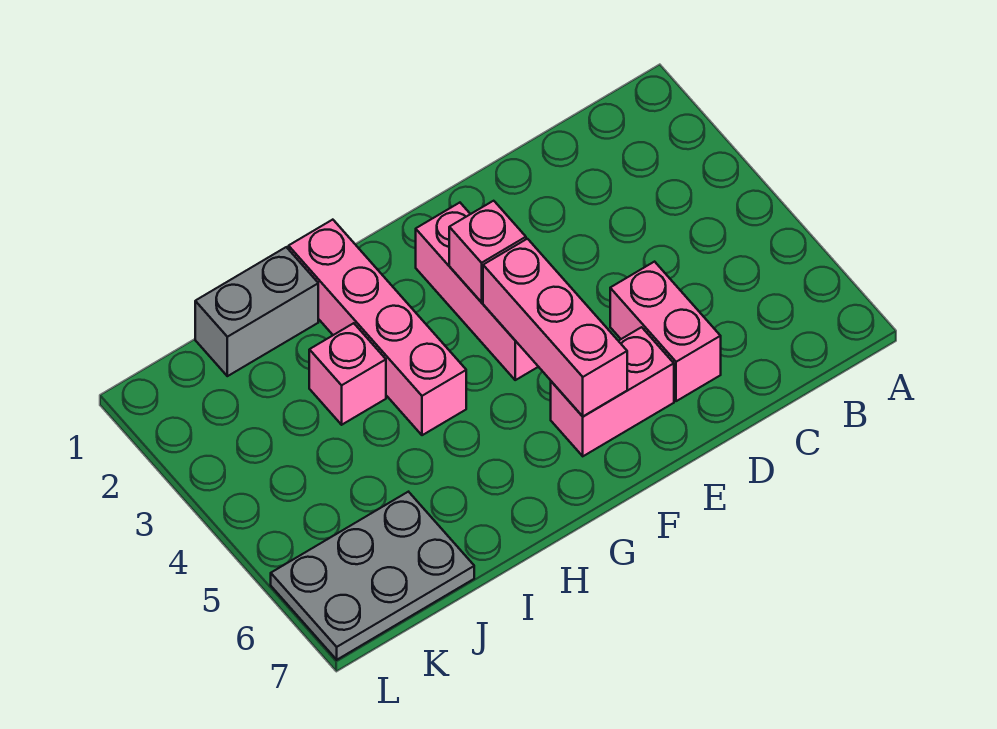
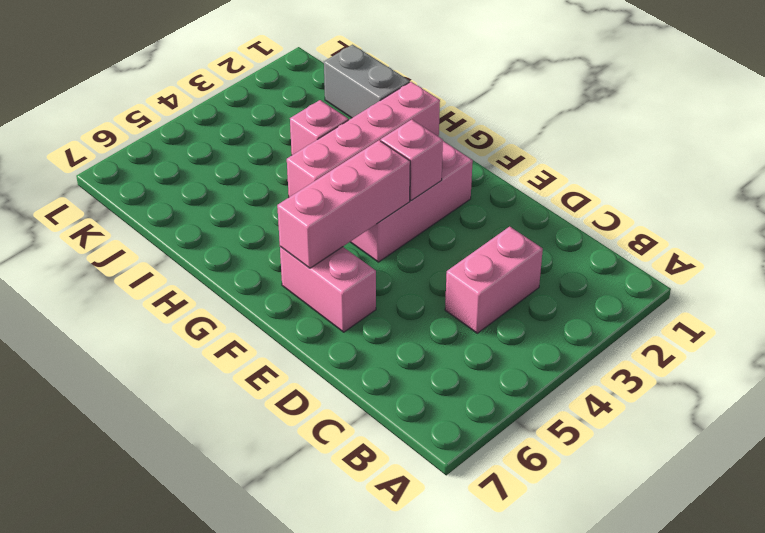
pink 1x2 brick [610,262,721,401] -> pink 1x2 brick moved to [445,227,543,333]
grey 2x3 plate [271,492,474,660] -> none

